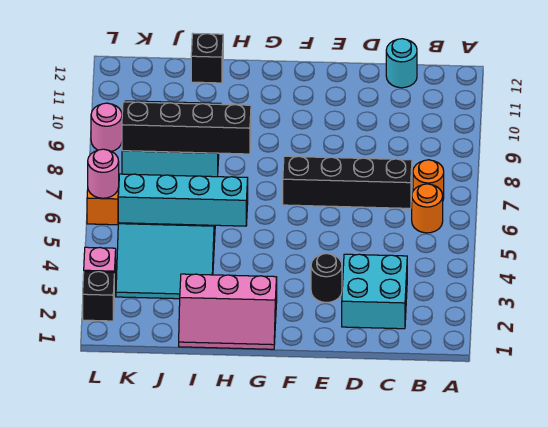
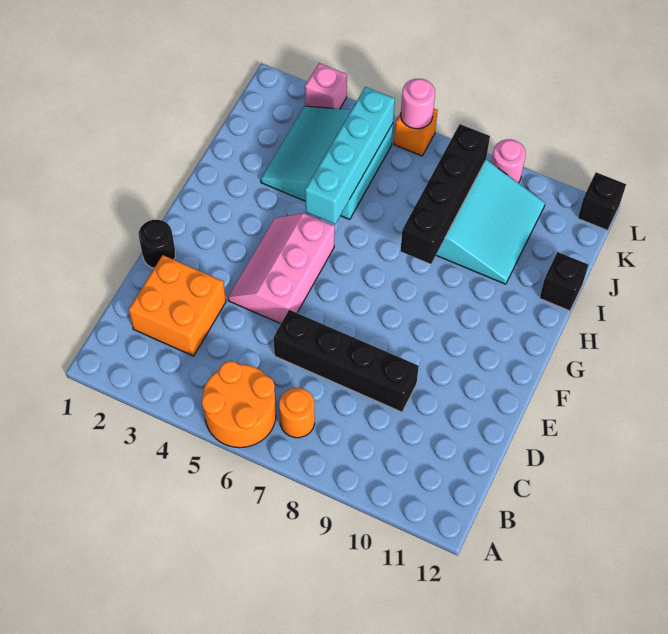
orange 1x1 round brick [412,184,443,233] -> orange 2x2 round brick [202,361,276,448]
cyan 2x2 brick [342,254,407,329] -> orange 2x2 brick [129,255,226,356]
black 1x4 brick [283,156,412,208] -> black 1x4 brick turned to [273,310,419,412]
cyan 1x1 round brick [386,39,417,88] -> none
black 1x1 round brick [311,254,342,302] -> black 1x1 round brick moved to [139,220,175,268]
pink 2x3 slope [179,274,277,349] -> pink 2x3 slope moved to [228,213,335,324]
black 1x1 brick [83,272,114,321] -> black 1x1 brick moved to [578,172,626,231]

